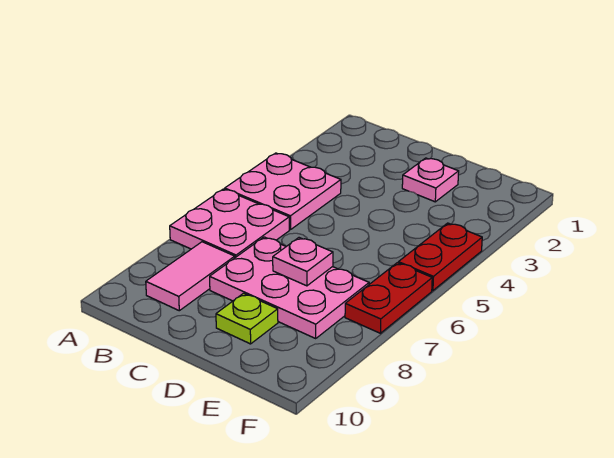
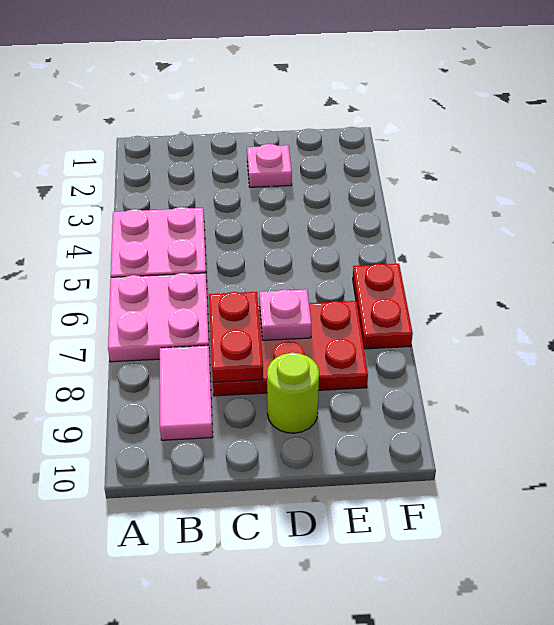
pink 2x3 plate [210,237,369,338] -> red 2x3 plate [213,301,368,396]
lime 1x1 plate [216,293,278,344] -> lime 1x1 round brick [267,352,319,433]
red 1x2 plate [398,223,482,291] -> red 1x2 plate moved to [209,292,263,382]

